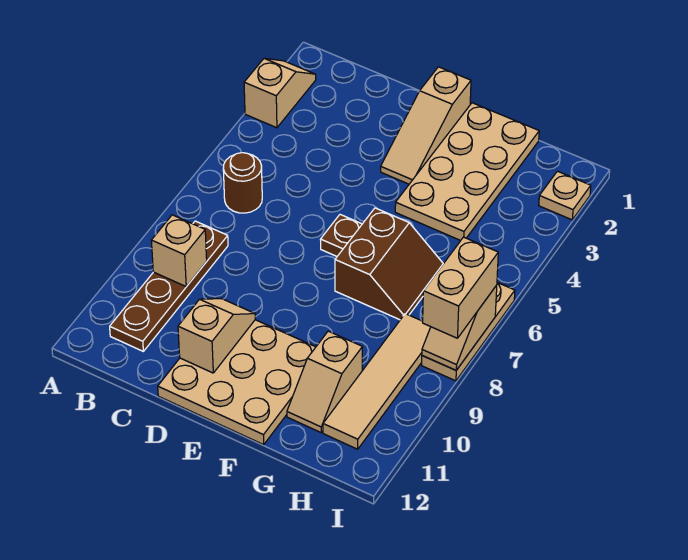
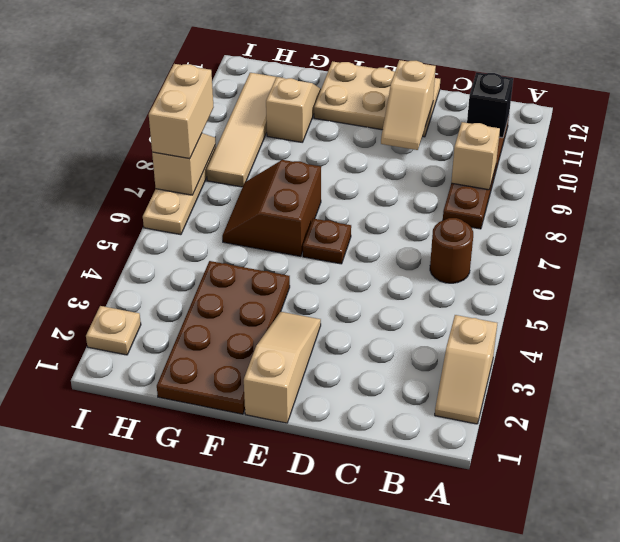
none -> black 1x1 brick [467,72,513,138]
tan 3x3 plate [158,320,316,445] -> tan 2x3 plate [314,61,440,137]
tan 2x4 plate [395,103,539,241] -> brown 2x4 plate [157,261,290,414]

